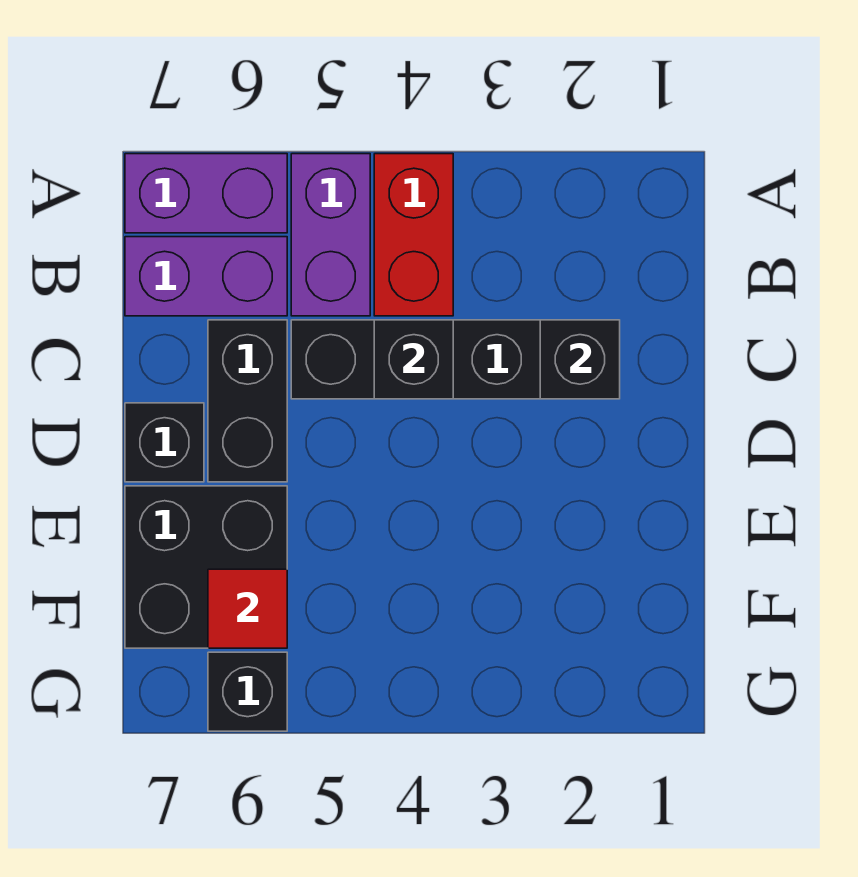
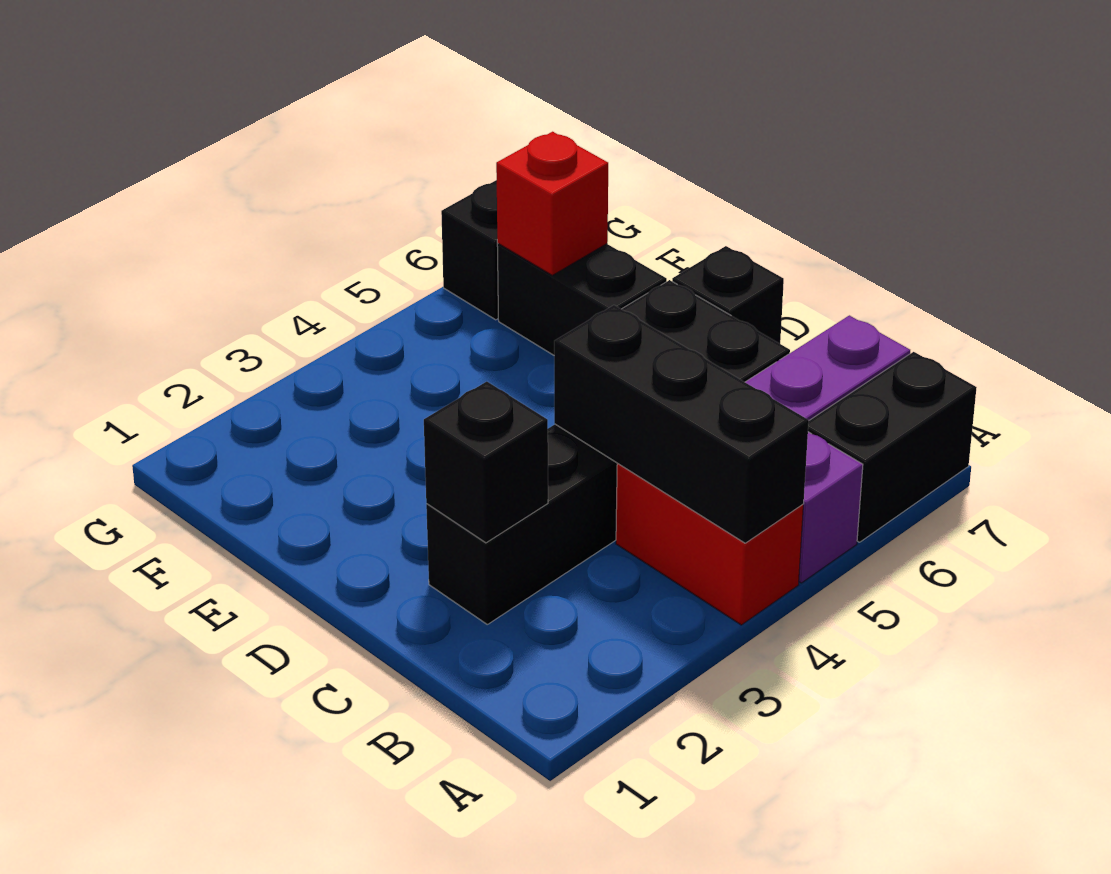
purple 1x2 brick [125,154,287,233] -> black 1x2 brick [808,352,977,542]
black 1x1 brick [374,320,453,399] -> black 1x3 brick [554,305,809,543]
black 2x2 brick [125,486,287,648] -> black 1x2 brick [497,244,667,355]
red 1x1 tile [208,569,287,648] -> red 1x1 brick [496,132,608,275]

